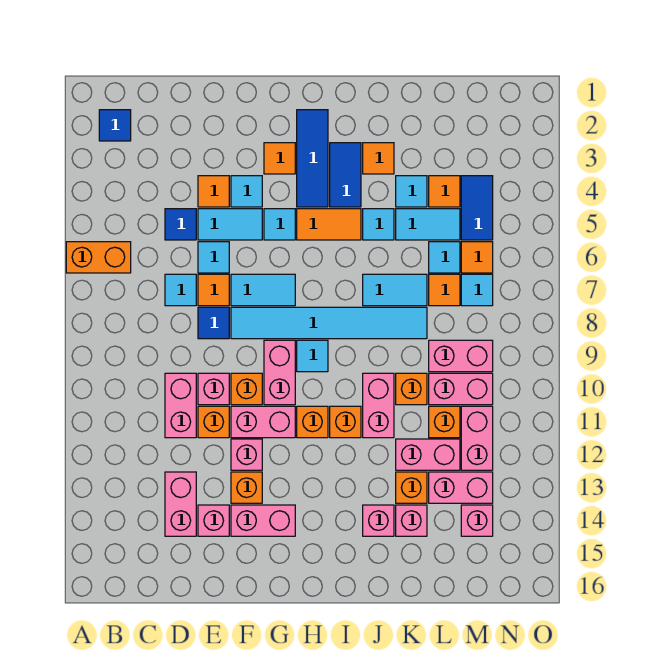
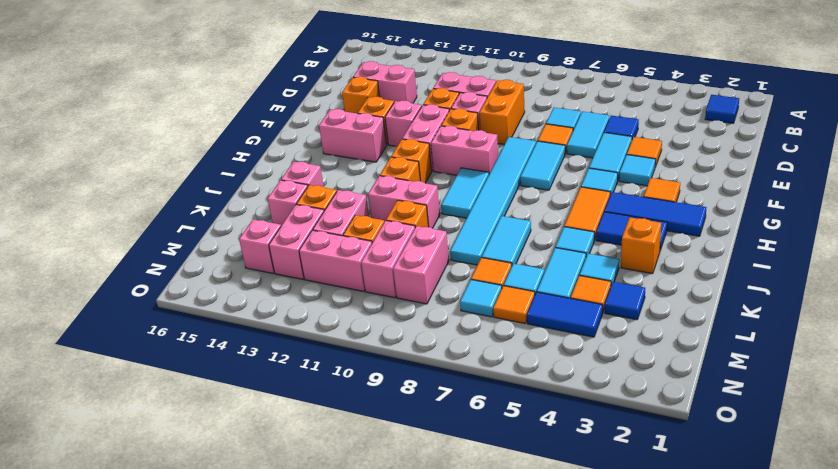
orange 1x2 brick [66,242,131,273] -> orange 1x2 brick moved to [479,80,525,144]
cyan 1x1 tile [198,242,229,273] -> cyan 1x2 tile [567,111,609,158]
blue 1x1 tile [198,307,229,339] -> blue 1x1 tile moved to [605,282,645,320]
pink 1x1 brick [198,505,229,536] -> orange 1x1 brick [342,77,380,113]
pink 1x2 brick [231,505,295,536] -> pink 1x2 brick turned to [319,109,387,162]
cyan 1x1 tile [297,340,328,372] -> cyan 1x2 tile [441,168,489,218]
orange 1x1 tile [363,143,394,174] -> orange 1x1 brick [621,218,661,274]

